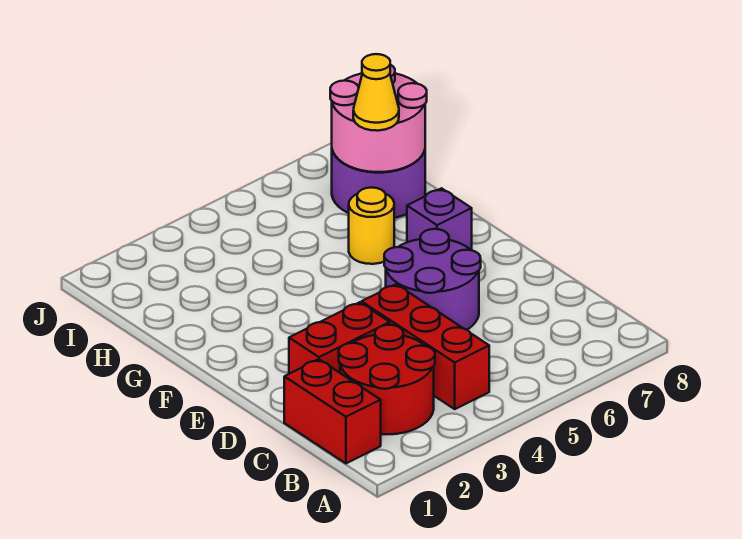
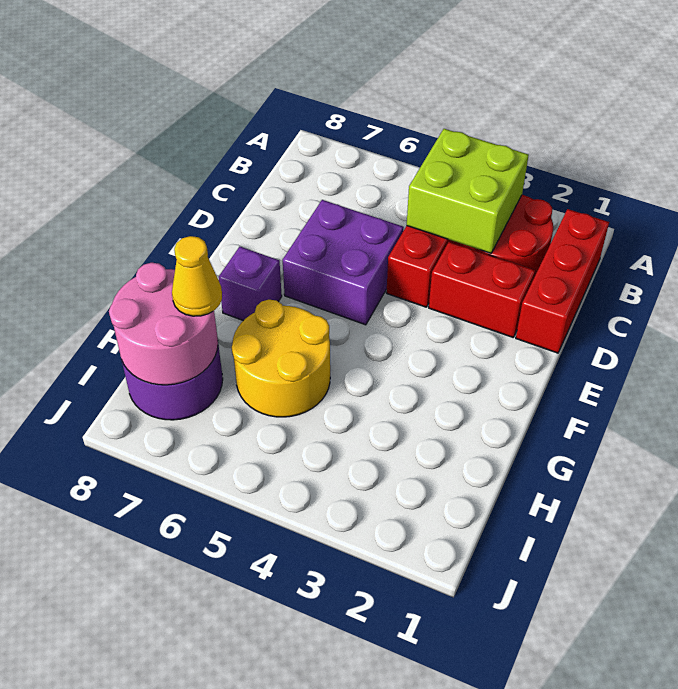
red 1x2 brick [284,359,381,463] -> red 1x3 brick [516,209,609,353]
none -> lime 2x2 brick [407,129,529,253]
purple 2x2 round brick [384,229,481,330] -> purple 2x2 brick [283,200,404,325]
yellow 1x1 round brick [349,188,394,264] -> yellow 2x2 round brick [232,300,330,417]

